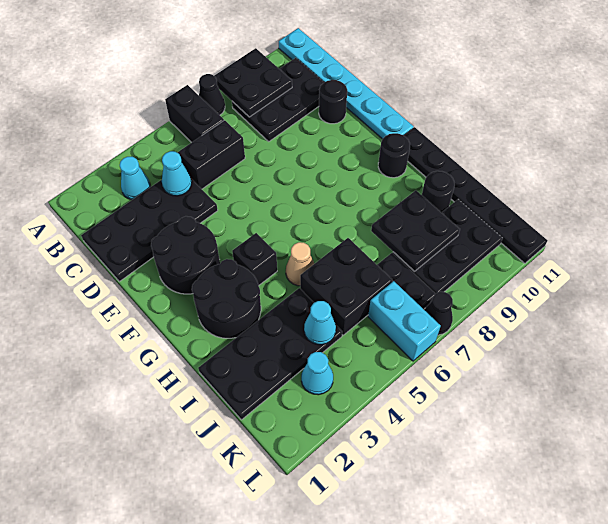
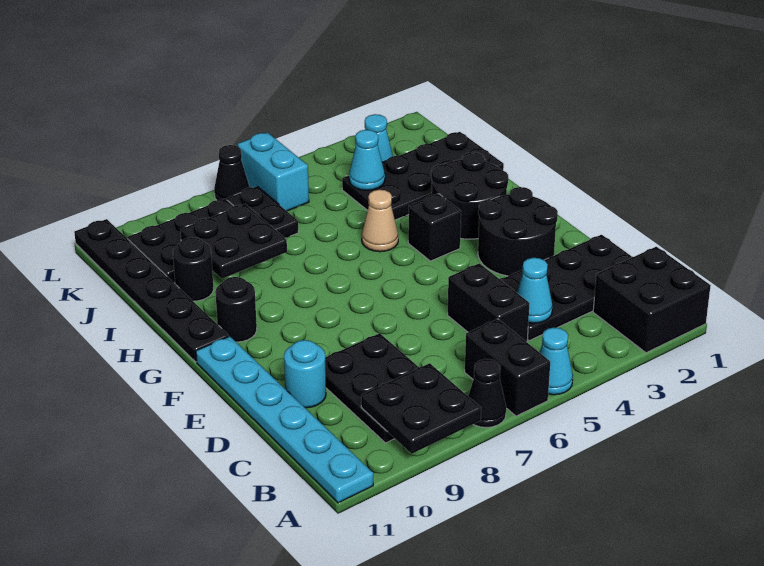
cyan 1x1 cone [120,157,151,200] -> cyan 1x1 cone moved to [540,327,573,395]
black 2x3 plate [232,58,324,141] -> black 2x3 plate turned to [325,333,418,443]
black 1x2 brick [178,120,245,189] -> black 1x2 brick turned to [447,263,530,342]
black 1x1 round brick [319,80,347,124] -> cyan 1x1 round brick [284,340,326,408]
black 2x2 brick [300,238,393,335] -> black 2x2 brick moved to [593,247,711,353]

